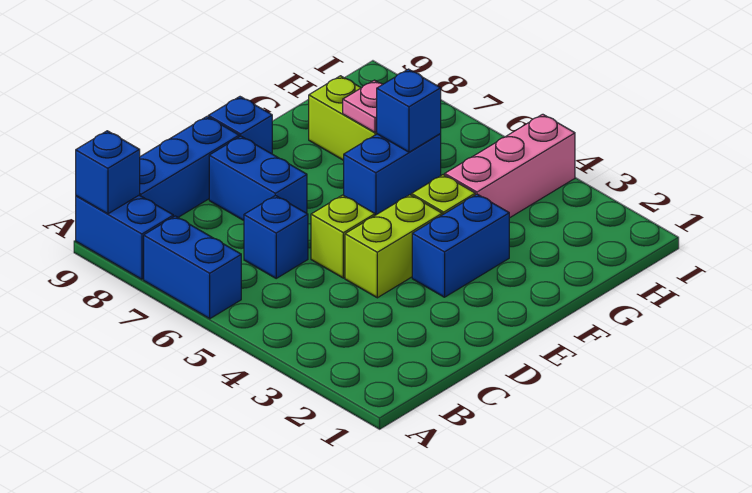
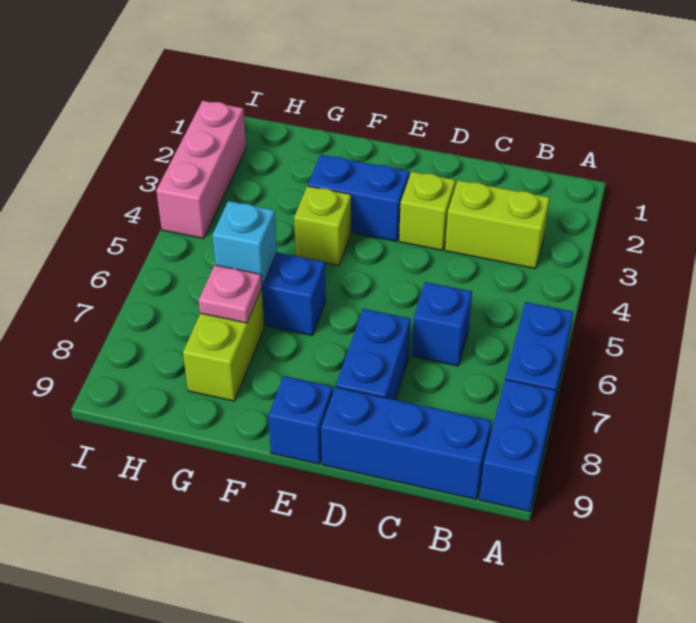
blue 1x1 brick [76,131,140,214] -> none
lime 1x2 brick [345,195,442,298] -> lime 1x2 brick moved to [445,180,550,269]
lime 1x1 brick [311,195,375,278] -> lime 1x1 brick moved to [399,172,455,250]
pink 1x3 brick [445,114,575,218] -> pink 1x3 brick turned to [156,101,246,238]
blue 1x1 brick [377,69,441,152] -> cyan 1x1 brick [213,201,277,286]

